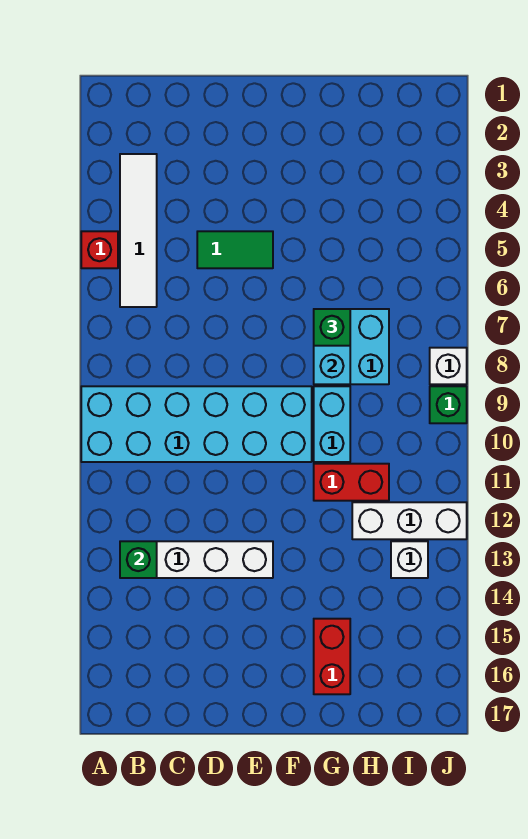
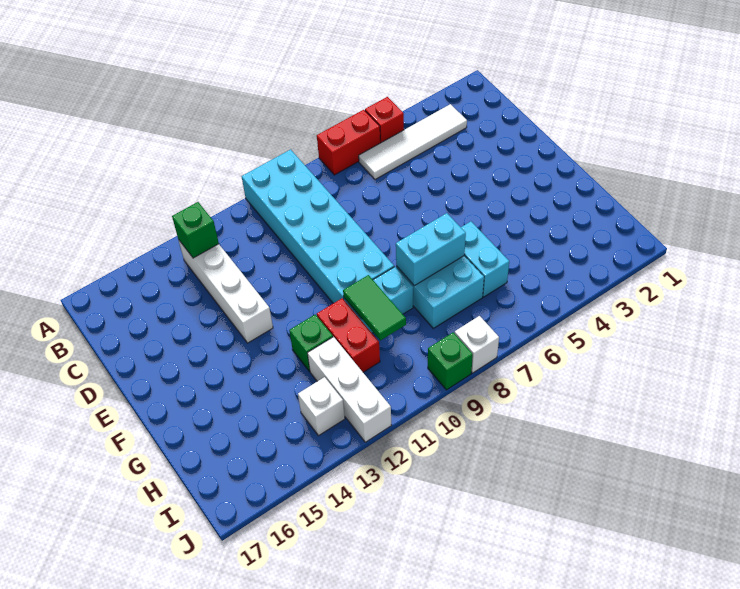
green 1x2 tile [197,231,273,268] -> green 1x2 tile moved to [343,275,406,340]
none -> cyan 1x2 brick [461,221,509,297]
green 1x1 brick [314,309,350,346] -> green 1x1 brick moved to [289,315,333,371]
red 1x2 brick [314,619,350,694] -> red 1x2 brick moved to [317,110,380,175]

